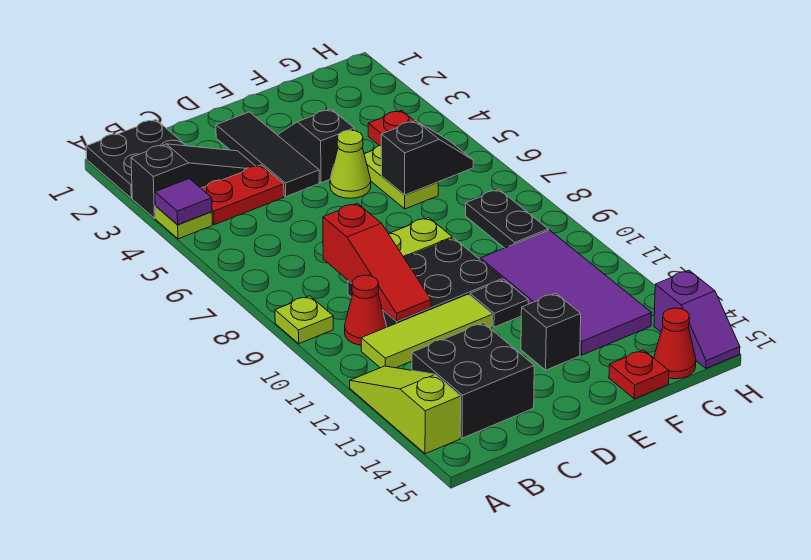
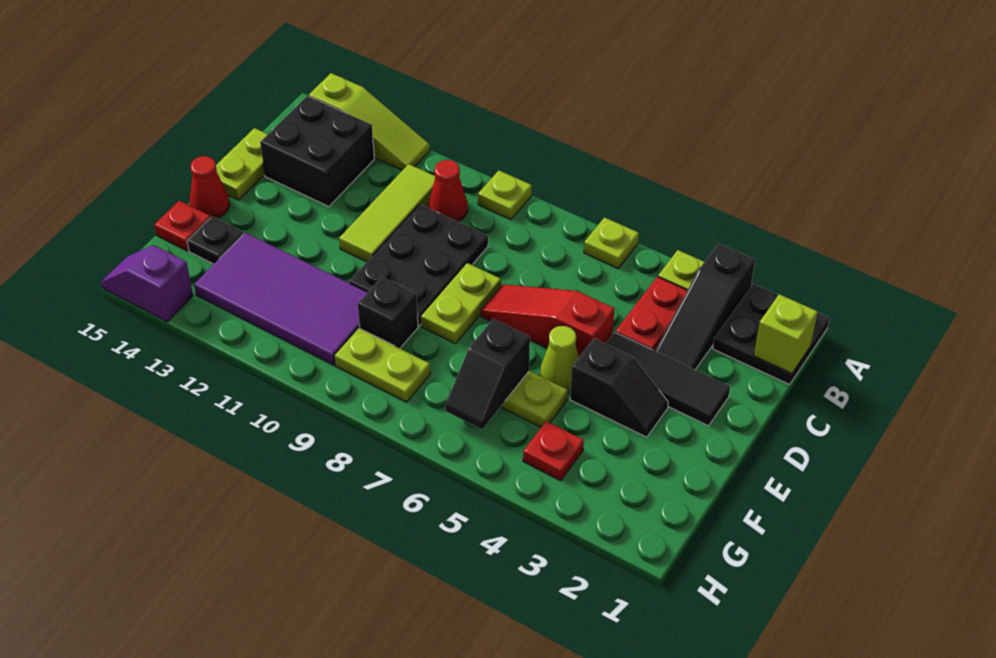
purple 1x1 tile [155,179,212,225] -> none
none -> lime 1x1 plate [584,217,639,268]
none -> lime 1x1 brick [754,294,818,373]
red 1x3 slope [323,203,431,321] -> red 1x3 slope moved to [481,284,614,357]
none -> lime 1x2 plate [216,128,268,200]
black 1x1 plate [470,280,528,327] -> black 1x1 plate moved to [187,217,244,264]
black 1x1 brick [521,293,581,370] -> black 1x1 brick moved to [358,277,418,348]
black 1x2 plate [466,190,548,248] -> lime 1x2 plate [334,328,430,402]
red 1x1 cone [654,308,696,379] -> red 1x1 cone moved to [190,156,230,219]

